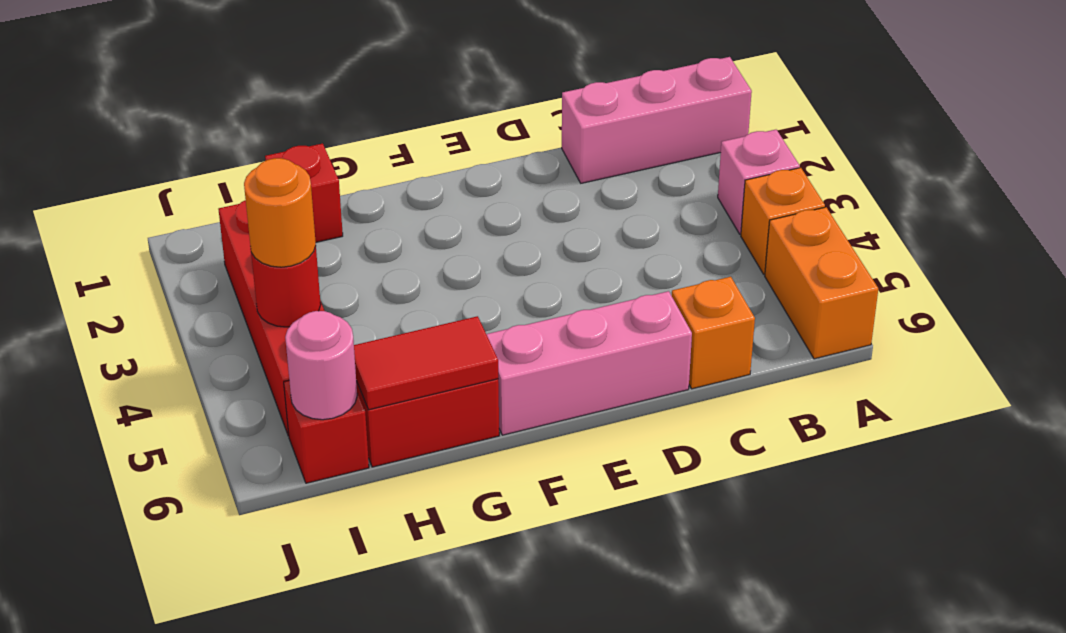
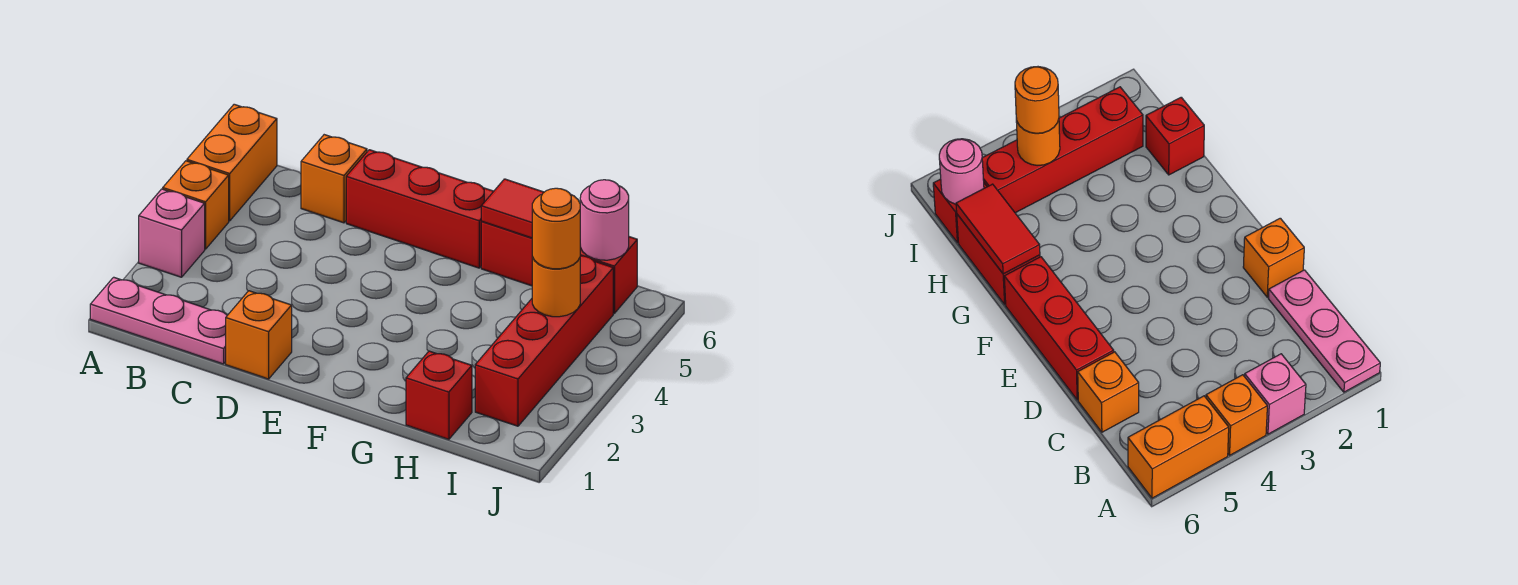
pink 1x3 brick [562,57,752,183] -> pink 1x3 plate [90,277,227,364]
none -> orange 1x1 brick [226,291,292,379]
pink 1x3 brick [486,291,692,435] -> red 1x3 brick [346,150,494,268]
red 1x1 round brick [251,246,321,327] -> orange 1x1 round brick [532,257,580,317]

